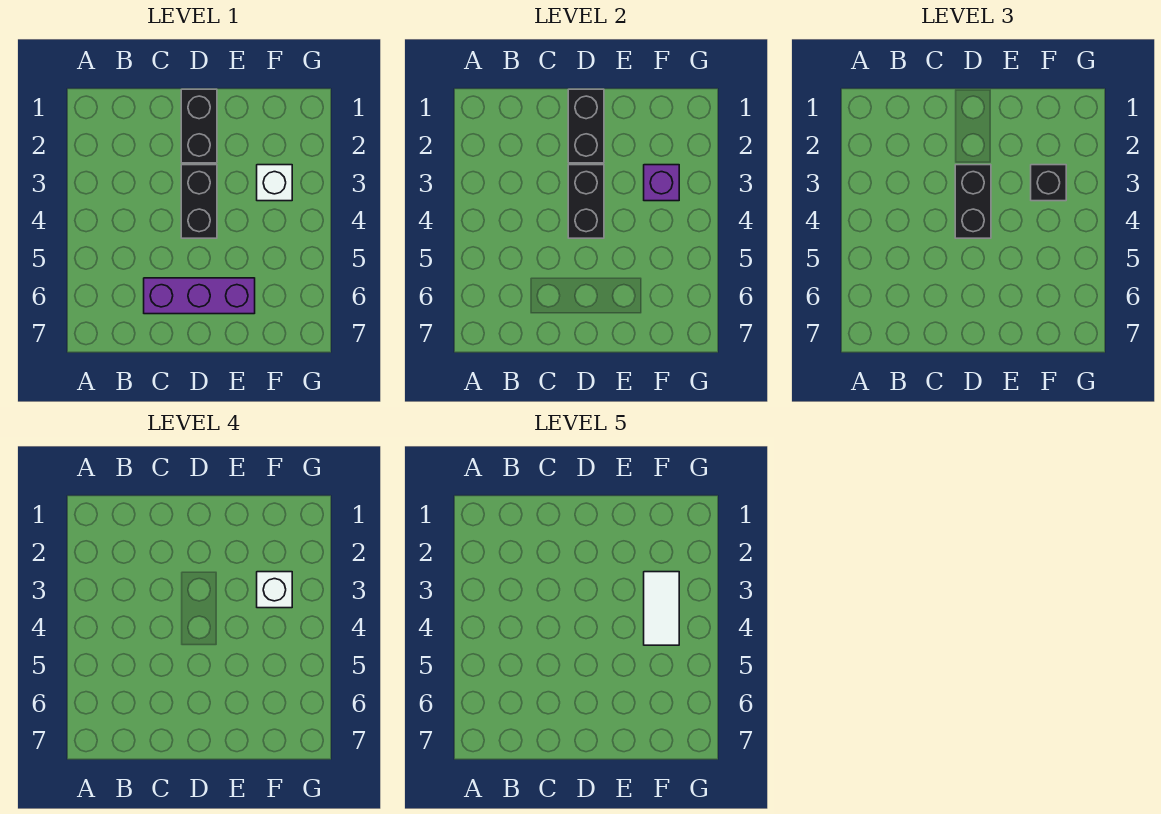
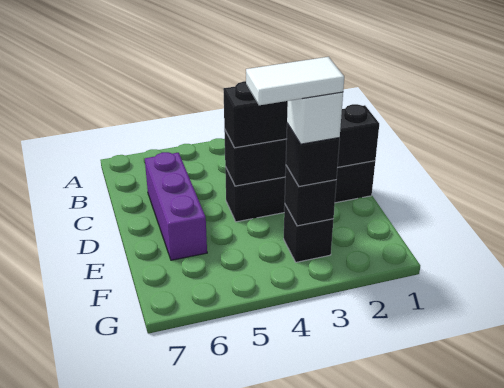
white 1x1 brick [257,165,292,201] -> black 1x1 brick [284,205,333,262]
purple 1x1 brick [644,165,679,201] -> black 1x1 brick [285,166,336,226]

